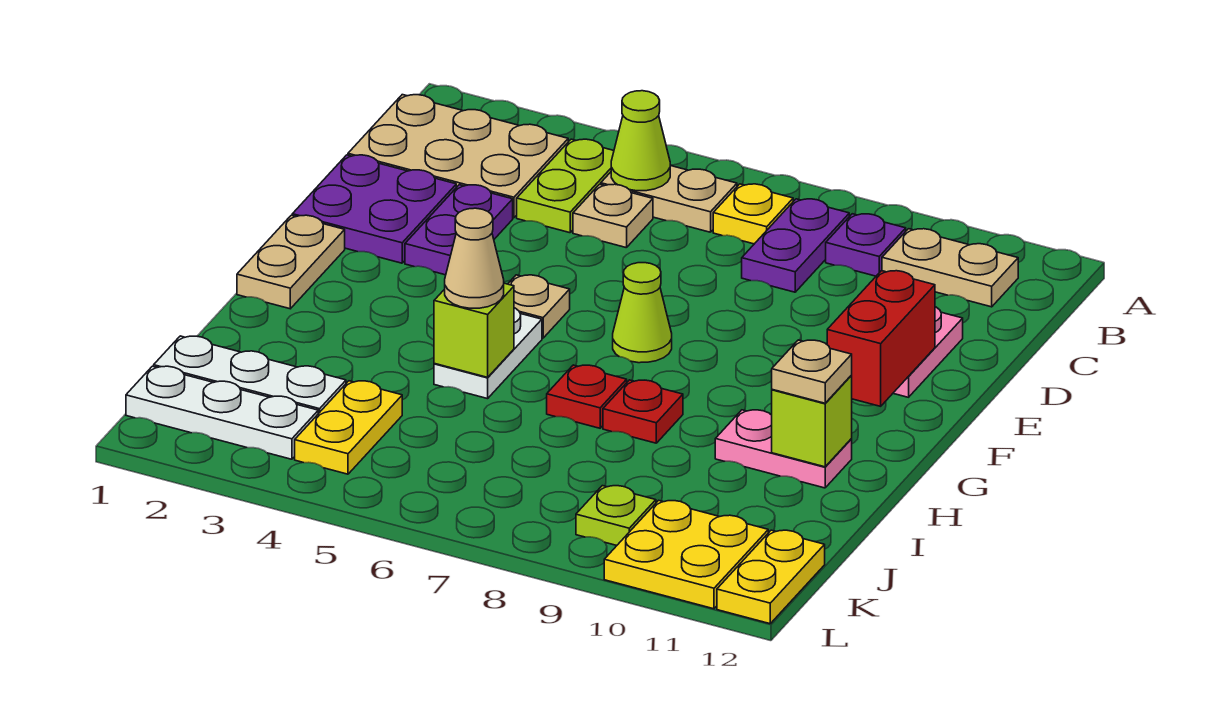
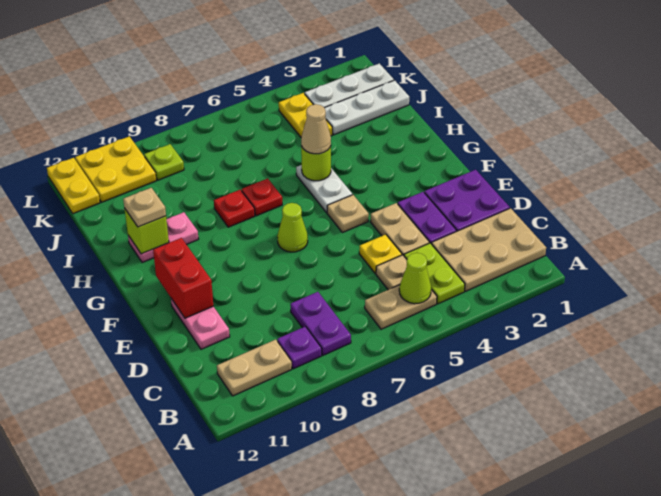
yellow 1x1 plate [713,184,793,244] -> yellow 1x1 plate moved to [359,234,402,274]
tan 1x2 plate [237,215,345,309] -> tan 1x2 plate moved to [370,203,429,256]
lime 1x1 brick [434,283,514,377] -> lime 1x1 round brick [301,146,331,181]

